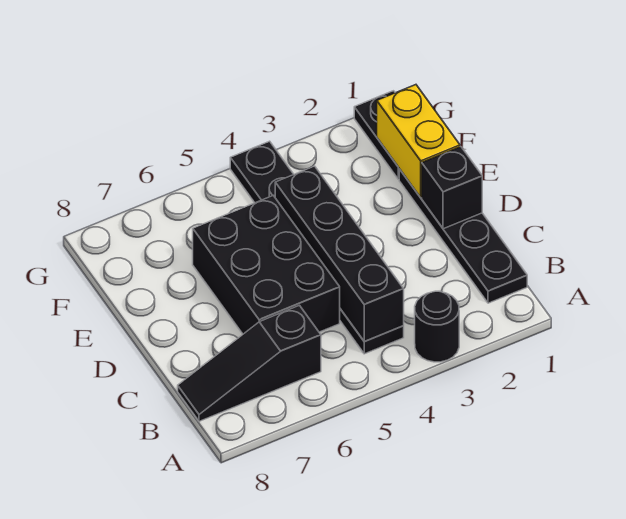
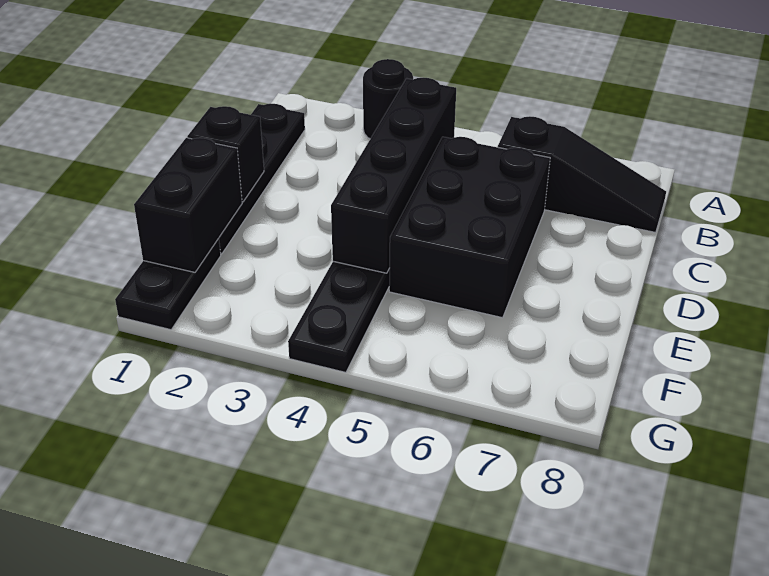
yellow 1x2 brick [377,85,460,198] -> black 1x2 brick [134,138,242,272]

